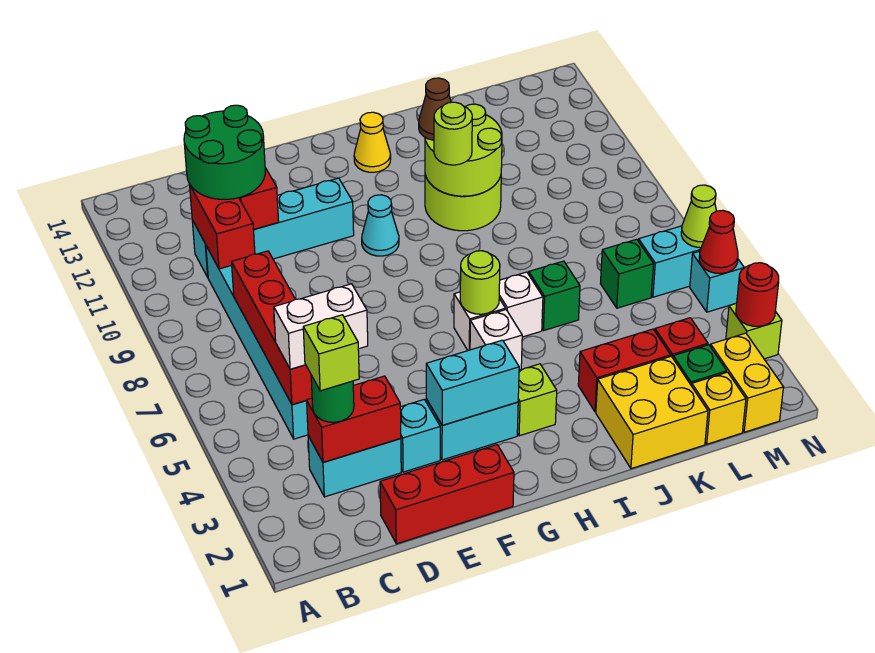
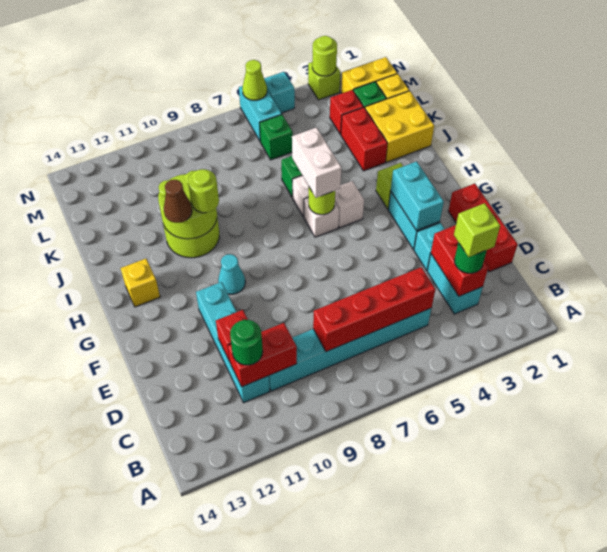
white 1x2 brick [274,284,368,369] -> white 1x2 brick moved to [292,128,341,198]
green 2x2 round brick [184,105,265,199] -> green 1x1 round brick [230,320,263,365]
yellow 1x1 cone [354,112,391,172] -> yellow 1x1 brick [121,259,160,307]
red 1x1 round brick [736,263,779,326] -> lime 1x1 round brick [312,36,337,76]
red 1x1 cone [699,210,738,273] -> none

